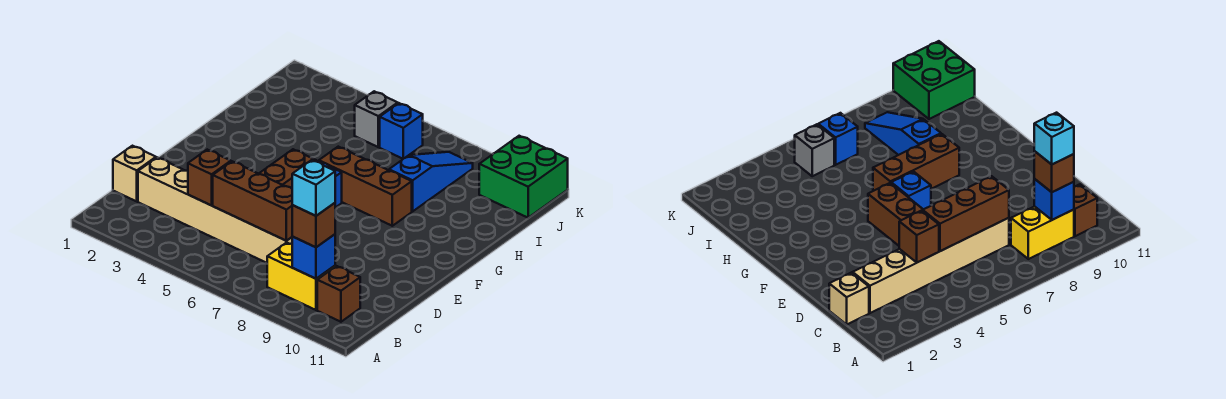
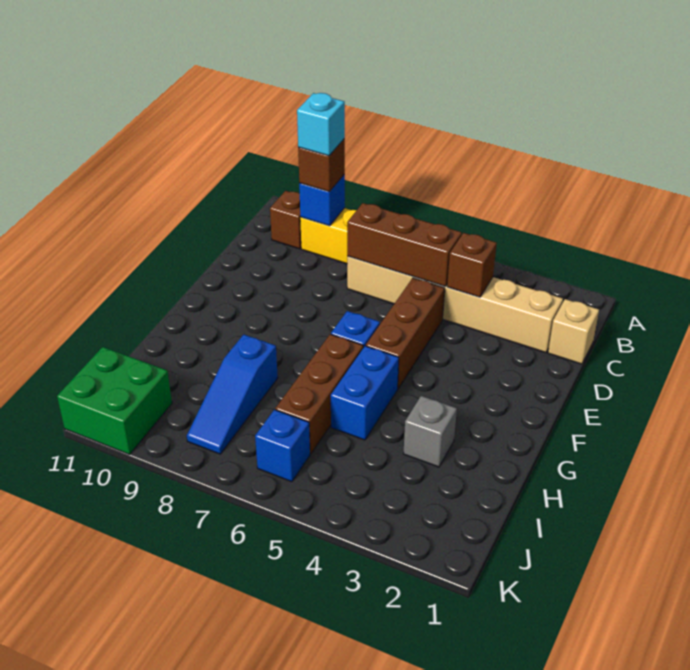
none -> blue 1x2 brick [331,346,399,440]
brown 1x3 brick [319,147,412,226] -> brown 1x3 brick turned to [275,334,363,454]
grey 1x1 brick [355,91,398,147] -> grey 1x1 brick moved to [403,396,457,467]

